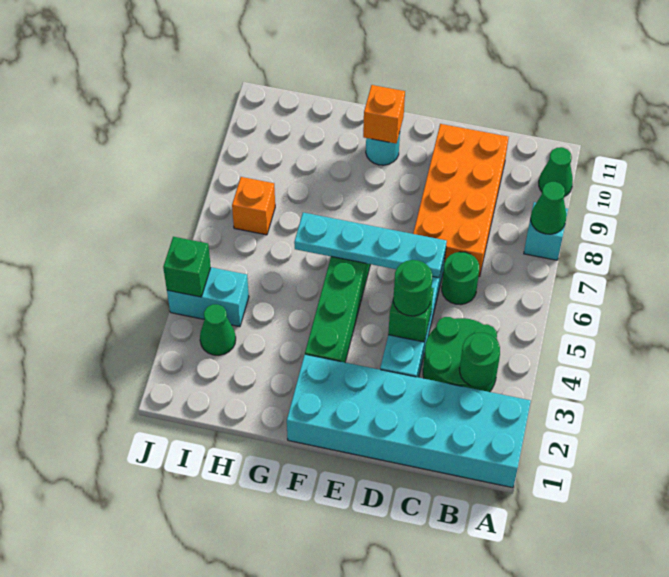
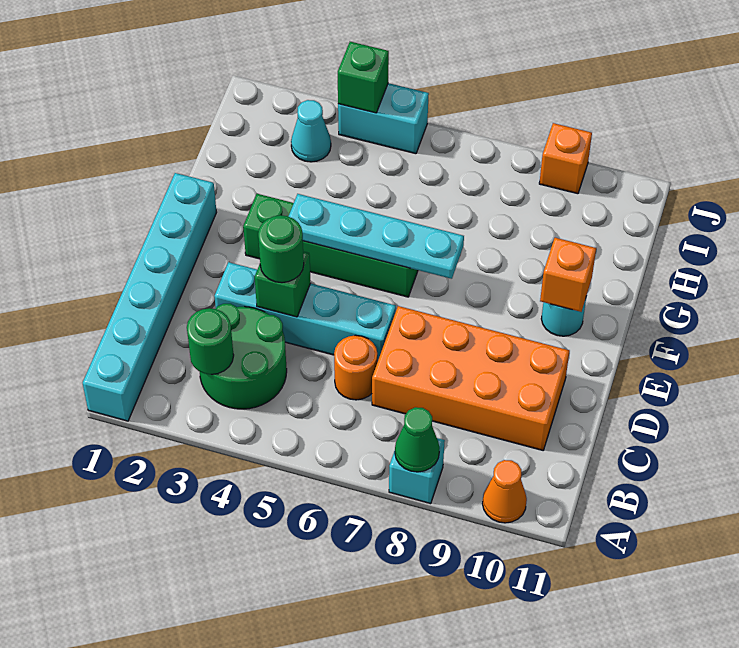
cyan 2x6 brick [287,354,531,488] -> cyan 1x6 brick [83,173,217,421]
green 1x1 cone [539,147,573,197] -> orange 1x1 cone [482,460,527,523]
green 1x1 round brick [442,252,479,304] -> orange 1x1 round brick [334,335,377,400]
cyan 1x4 plate [294,213,447,278] -> cyan 1x4 plate turned to [288,194,464,279]
green 1x1 cone [200,304,236,355] -> cyan 1x1 cone [291,100,331,162]
cyan 1x2 brick [167,267,249,327] -> cyan 1x2 brick turned to [338,83,429,154]
orange 1x1 brick [232,177,275,235] -> orange 1x1 brick moved to [539,123,592,194]

